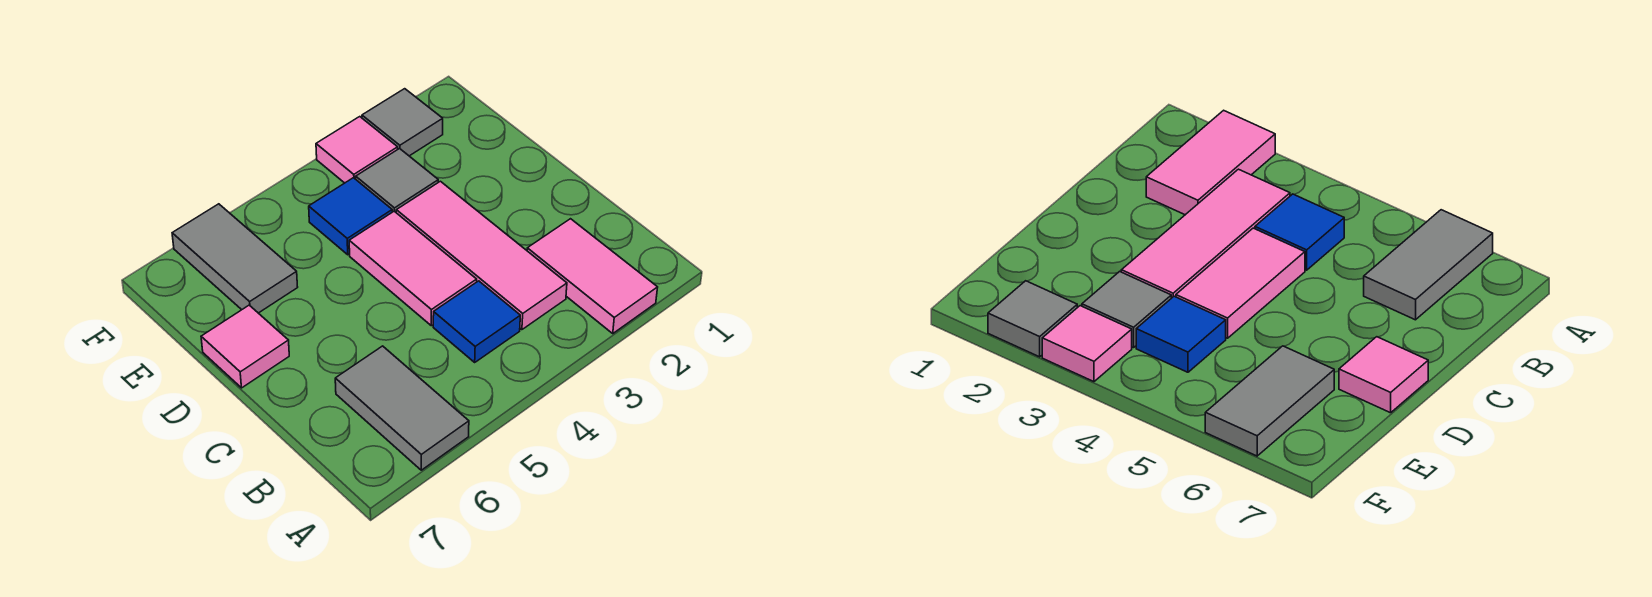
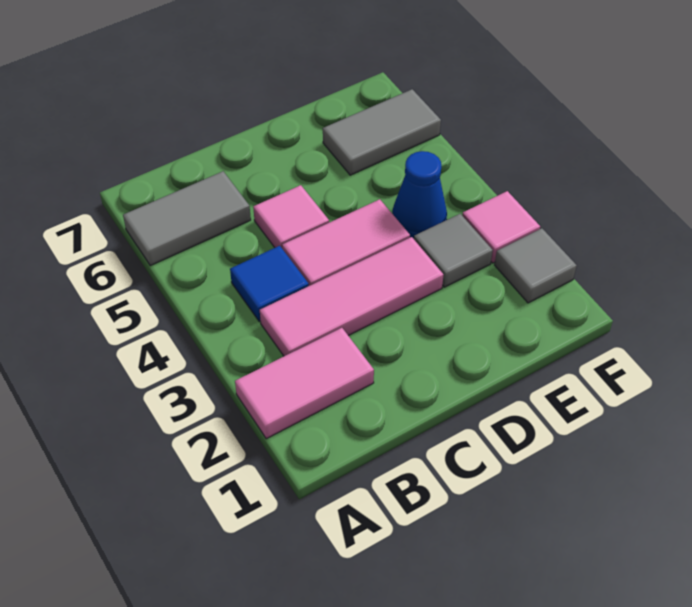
pink 1x1 tile [201,305,289,388] -> pink 1x1 tile moved to [253,185,329,249]
blue 1x1 tile [309,178,392,255] -> blue 1x1 cone [392,151,447,239]

